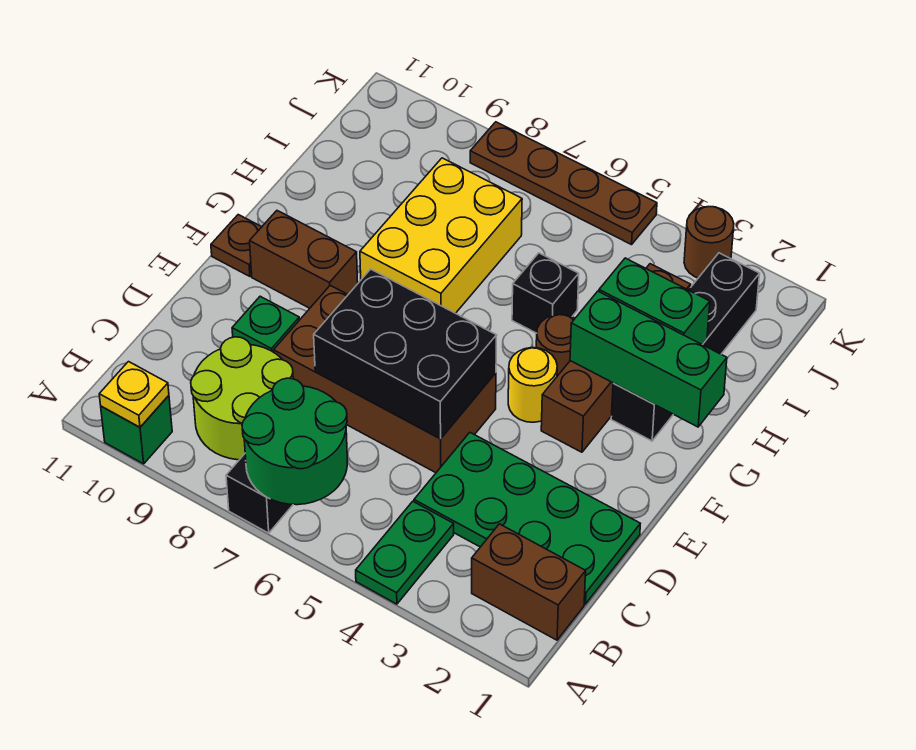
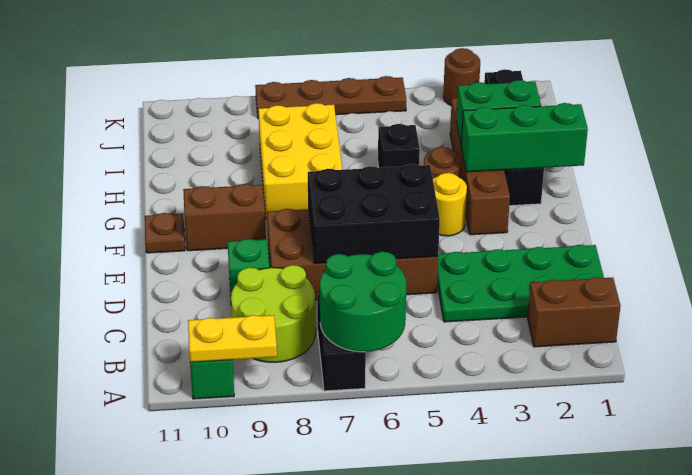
green 1x2 plate [356,501,454,604] -> none
yellow 1x1 plate [99,362,169,427] -> yellow 1x2 plate [188,315,277,362]

